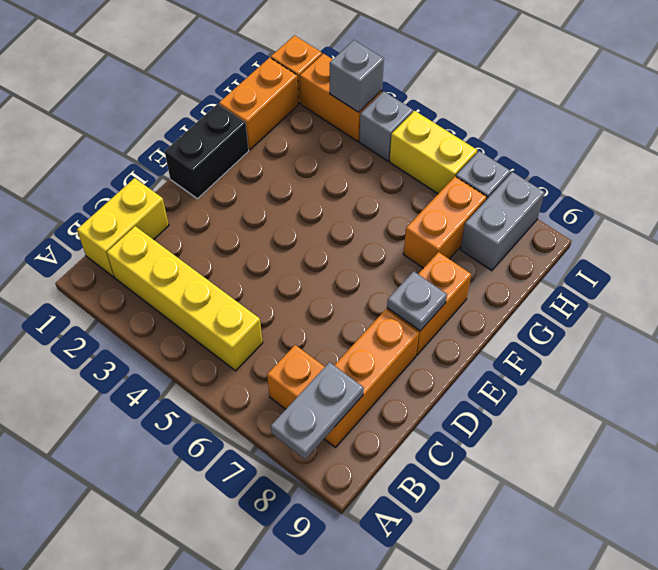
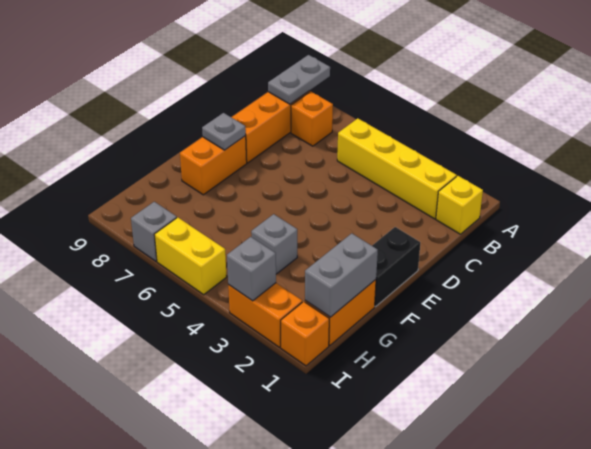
yellow 1x2 brick [77,178,169,277] -> yellow 1x1 brick [436,176,483,234]
orange 1x2 brick [403,177,487,268] -> none
grey 1x2 brick [460,172,544,271] -> grey 1x2 brick moved to [305,233,378,317]
grey 1x1 brick [359,91,413,161] -> grey 1x1 brick moved to [251,214,297,274]

